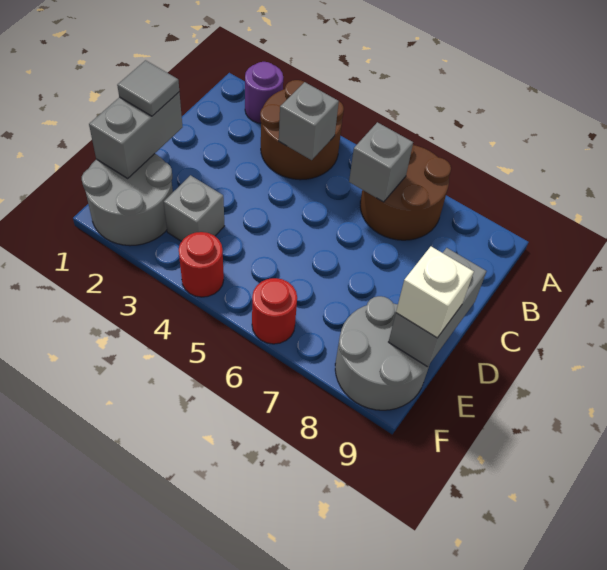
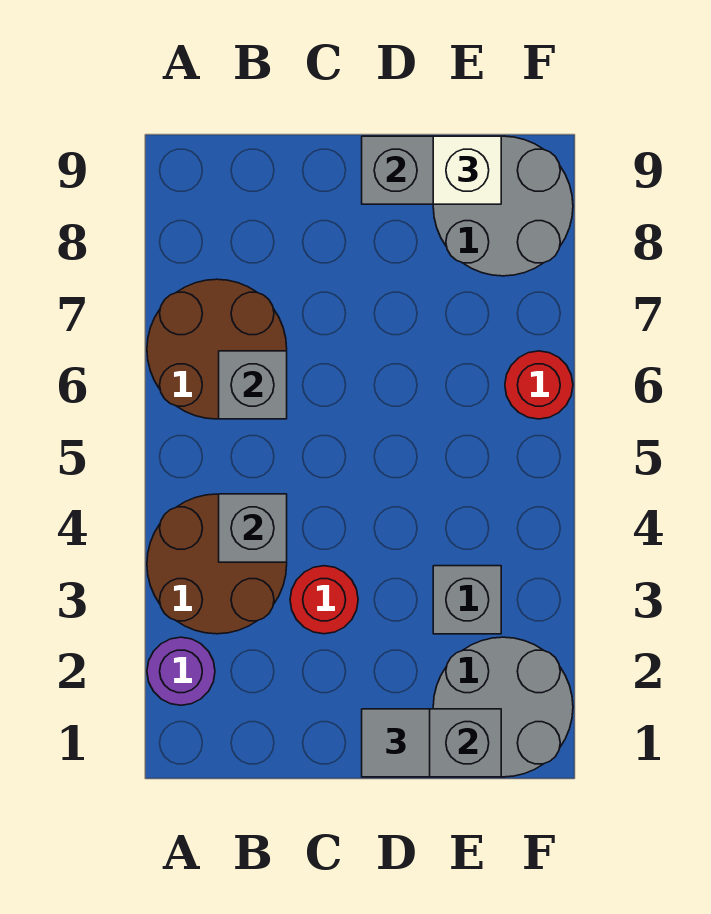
red 1x1 round brick [179,232,224,297] -> red 1x1 round brick moved to [290,566,358,634]

